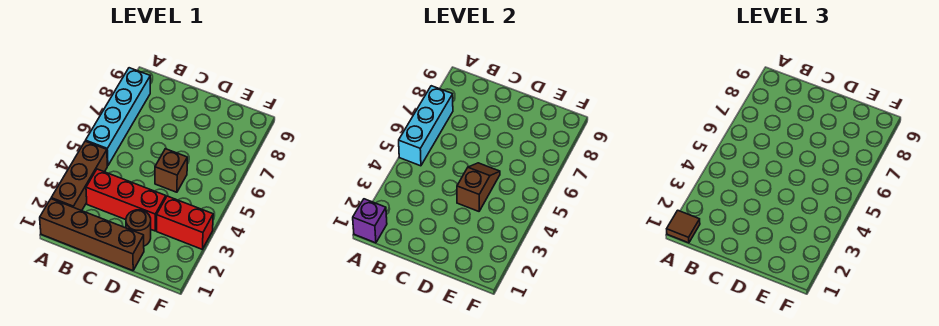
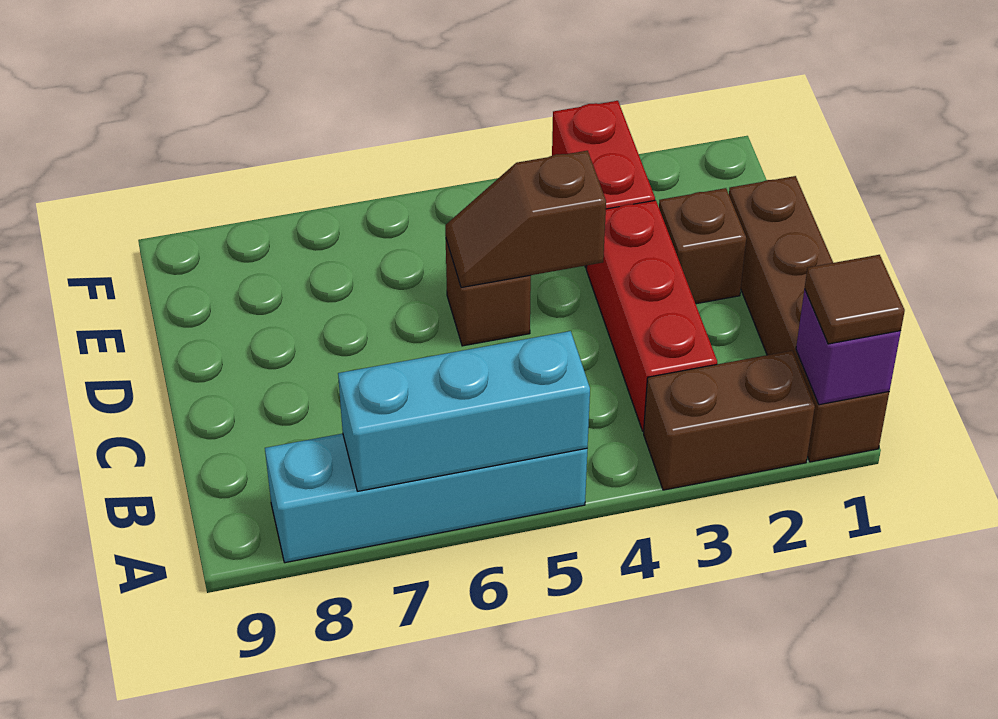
brown 1x3 brick [51,141,107,211] -> brown 1x2 brick [644,351,815,490]
brown 1x1 round brick [126,210,151,246] -> brown 1x1 brick [659,188,746,304]

